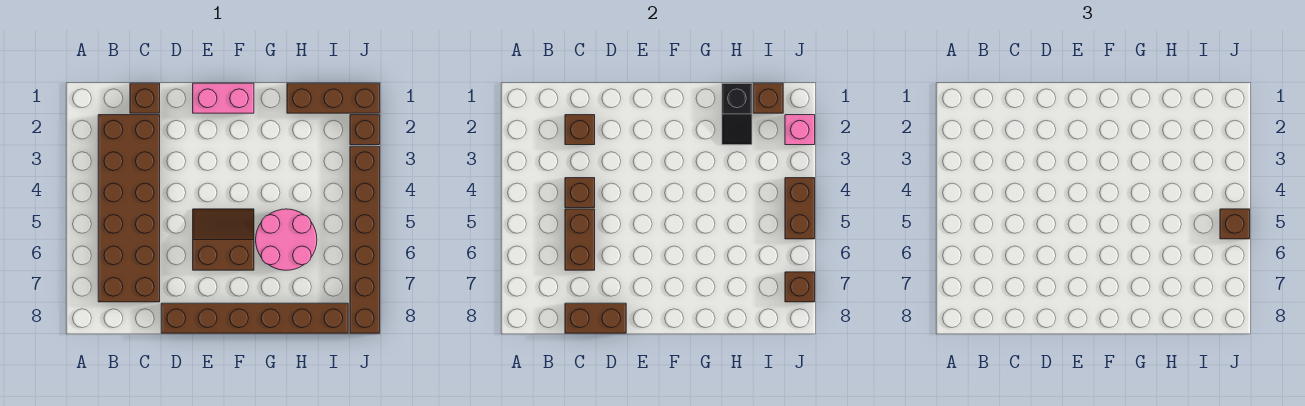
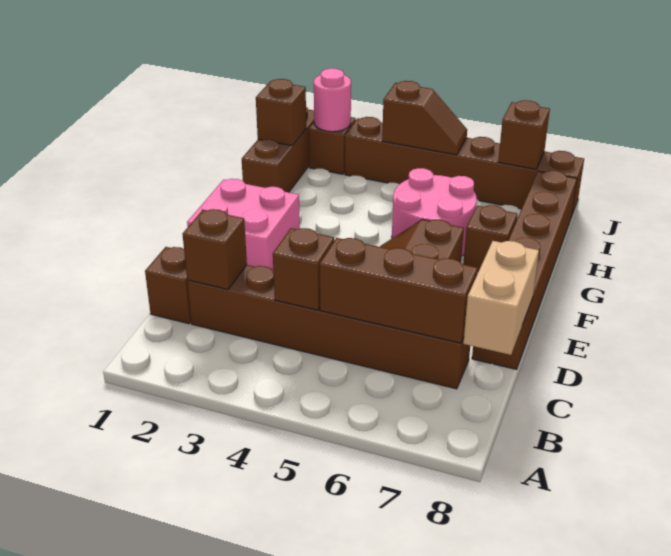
brown 2x6 brick [98,115,160,302] -> brown 1x6 brick [187,265,470,389]
brown 1x2 brick [565,209,595,270] -> brown 1x3 brick [320,238,478,343]
brown 1x2 brick [565,303,626,333] -> tan 1x2 brick [463,241,539,355]
pink 1x2 brick [193,83,254,113] -> pink 2x2 brick [187,179,300,270]
black 1x2 slope [722,83,752,145] -> none
pink 1x1 brick [785,115,815,145] -> pink 1x1 round brick [314,68,351,132]
brown 1x2 brick [785,178,815,239] -> brown 1x2 slope [382,81,467,155]
brown 1x1 brick [1220,209,1250,239] -> brown 1x1 brick moved to [463,205,517,272]

